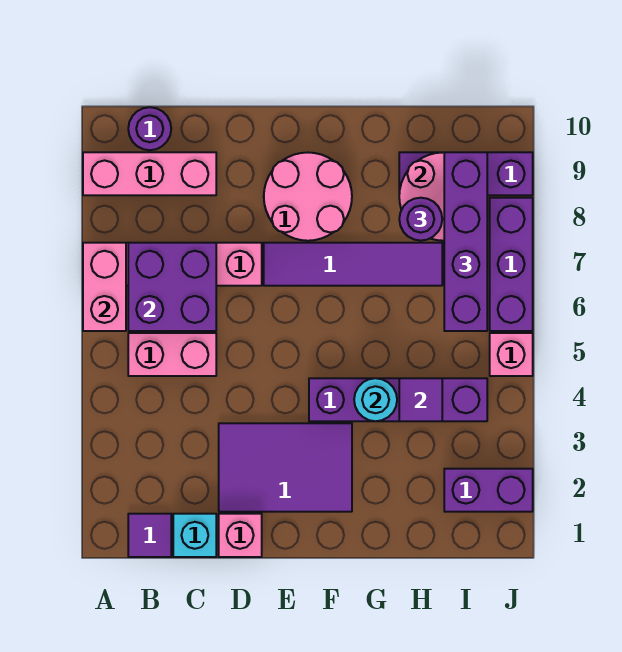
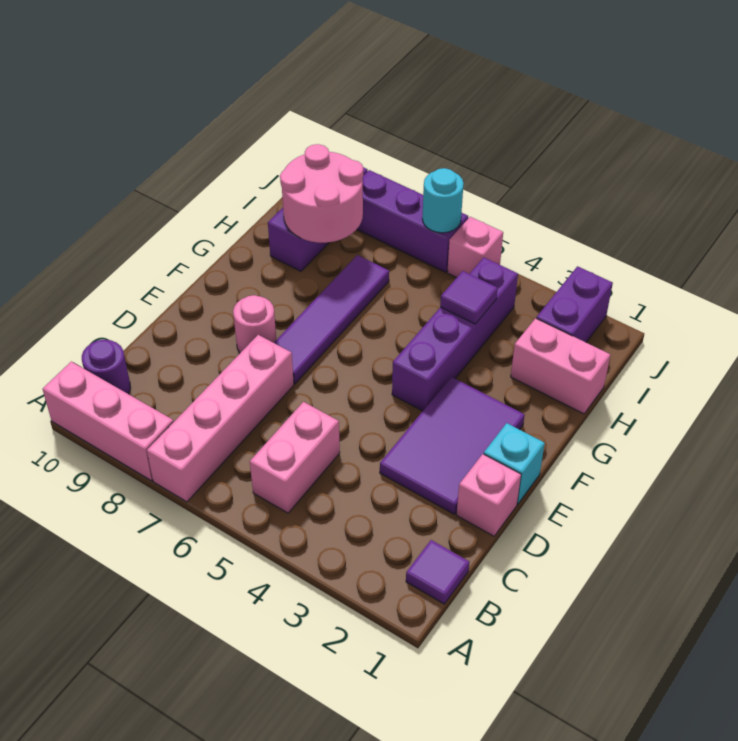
pink 1x2 brick [83,243,126,331] -> pink 1x2 brick moved to [511,318,610,414]
pink 1x3 brick [83,152,216,195] -> pink 1x3 brick turned to [43,362,174,481]
purple 2x2 brick [128,243,216,331] -> none
cyan 1x1 brick [173,514,216,557] -> cyan 1x1 brick moved to [484,423,545,504]
pink 2x2 round brick [264,152,352,241] -> pink 1x1 round brick [233,295,276,353]
cyan 1x1 round brick [354,378,397,421] -> cyan 1x1 round brick moved to [422,168,464,233]
purple 1x1 round brick [399,198,442,241] -> none
purple 1x4 brick [444,152,487,331] -> none

